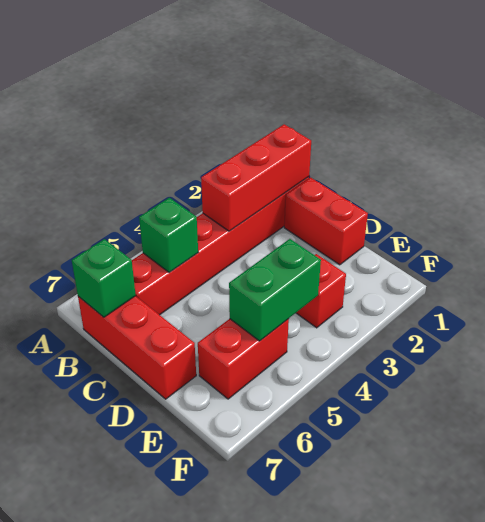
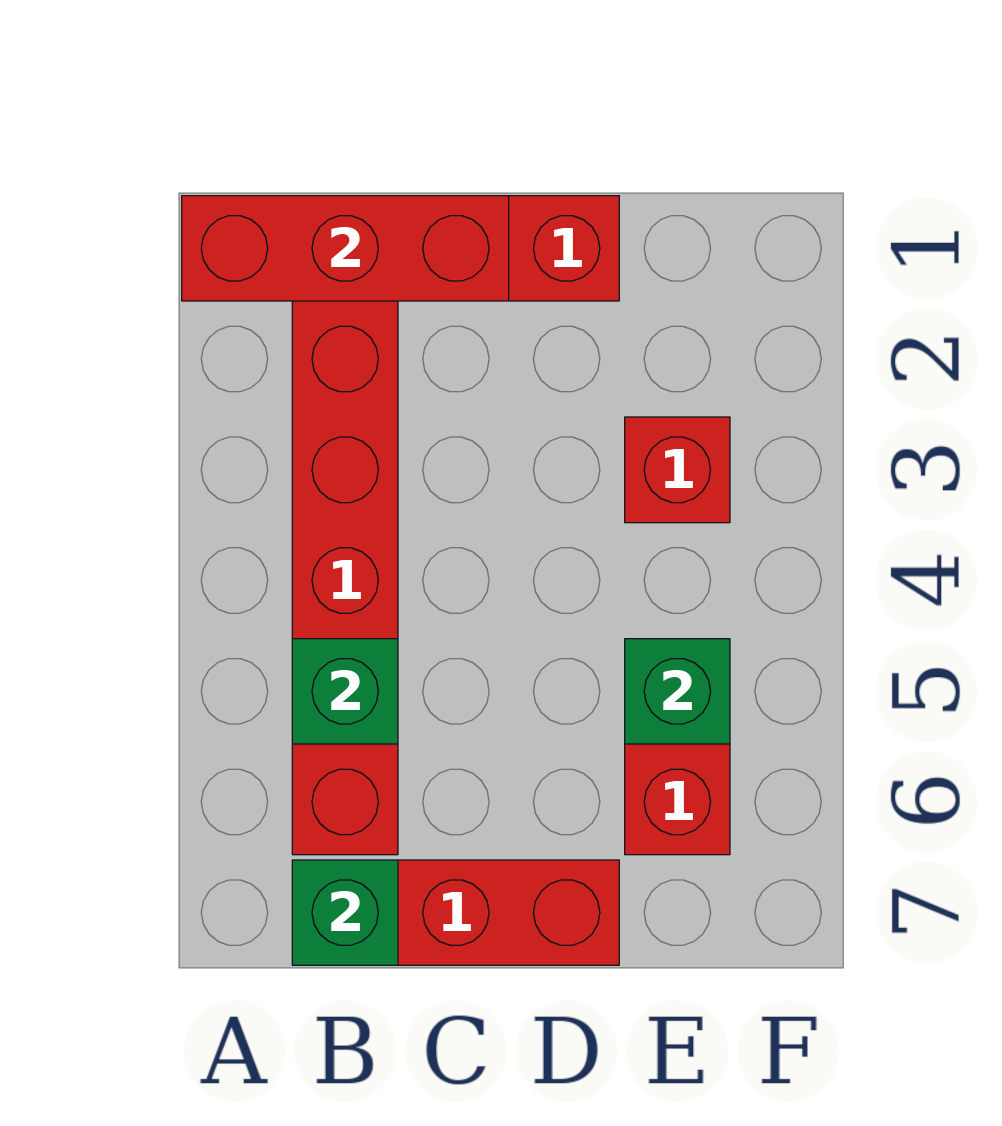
red 1x3 brick [201,124,311,231] -> red 1x3 brick turned to [182,196,509,301]
green 1x2 brick [229,239,321,341] -> green 1x1 brick [625,639,730,744]

